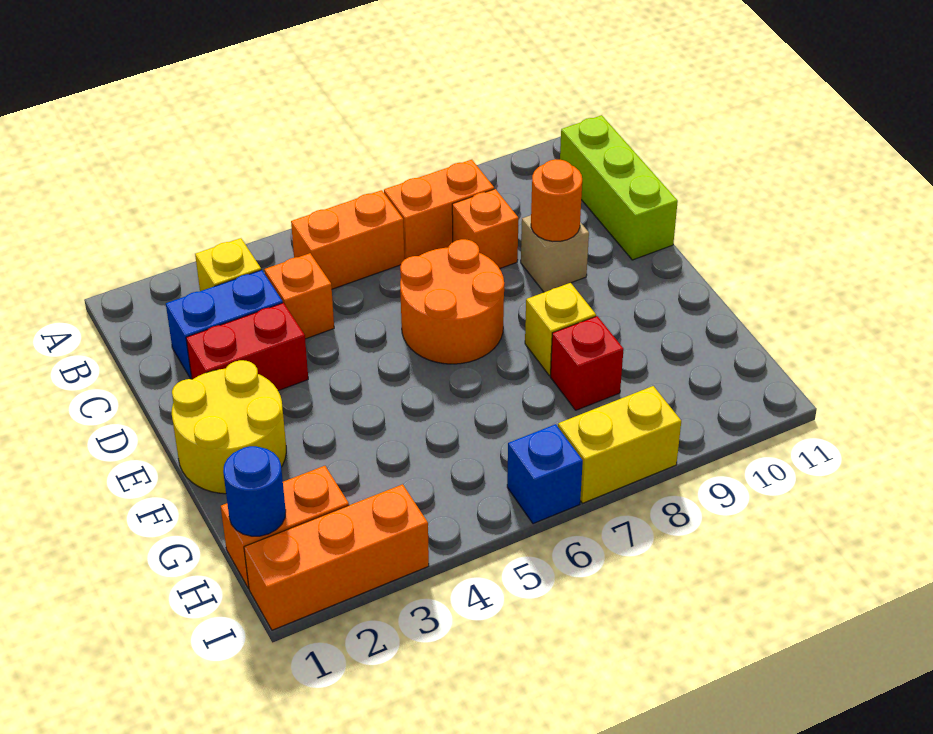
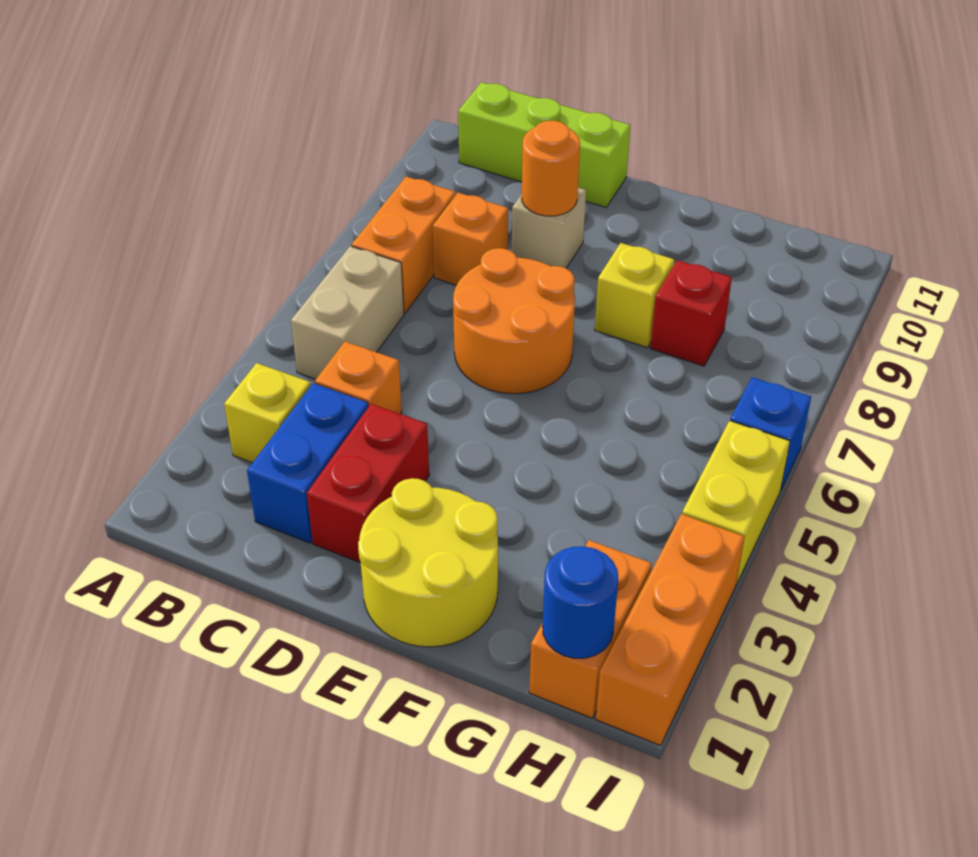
orange 1x2 brick [291,190,404,289] -> tan 1x2 brick [291,246,404,379]
yellow 1x2 brick [558,386,681,503] -> yellow 1x2 brick moved to [682,421,790,585]

